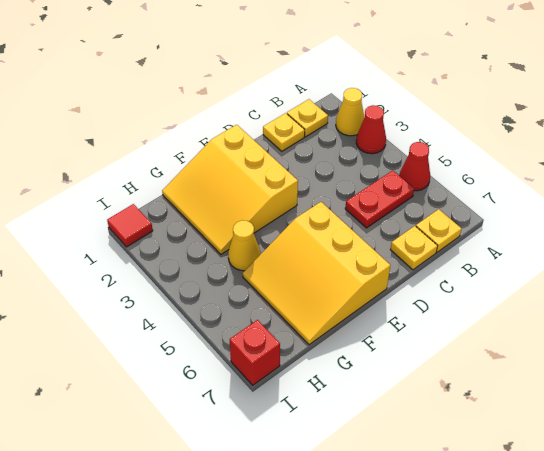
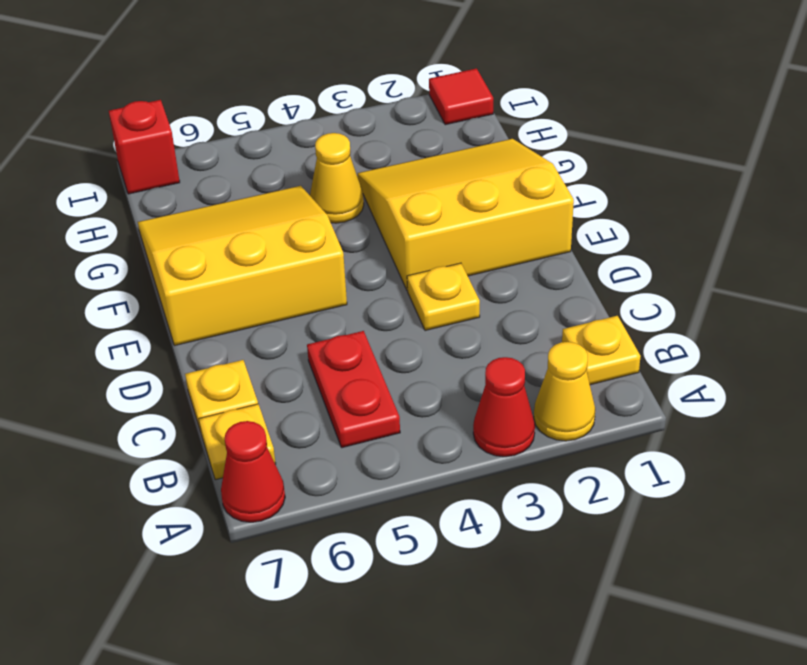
red 1x1 cone [399,142,430,191] -> red 1x1 cone moved to [221,421,285,522]
yellow 1x1 plate [263,113,305,151] -> yellow 1x1 plate moved to [407,263,480,331]

